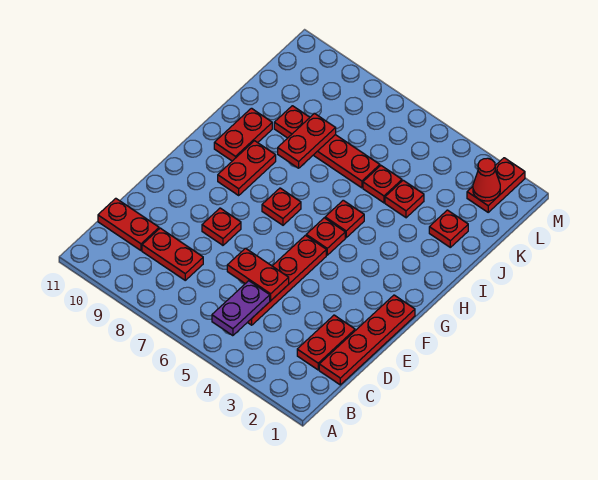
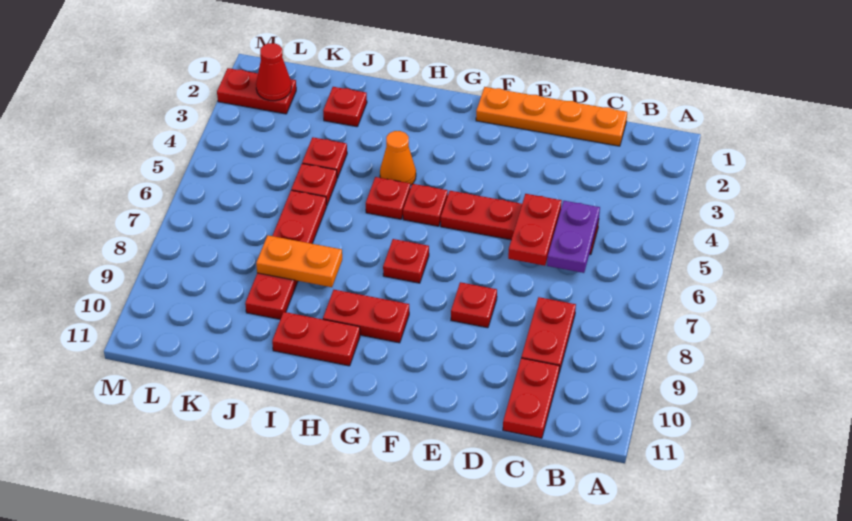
purple 1x2 plate [212,281,270,336] -> purple 1x2 plate turned to [547,201,600,273]
red 1x4 plate [319,295,415,385] -> orange 1x4 plate [476,87,627,146]
red 1x2 plate [297,315,355,370] -> none
none -> orange 1x1 cone [380,131,416,186]
red 1x2 plate [278,113,336,168] -> orange 1x2 plate [256,235,342,287]

